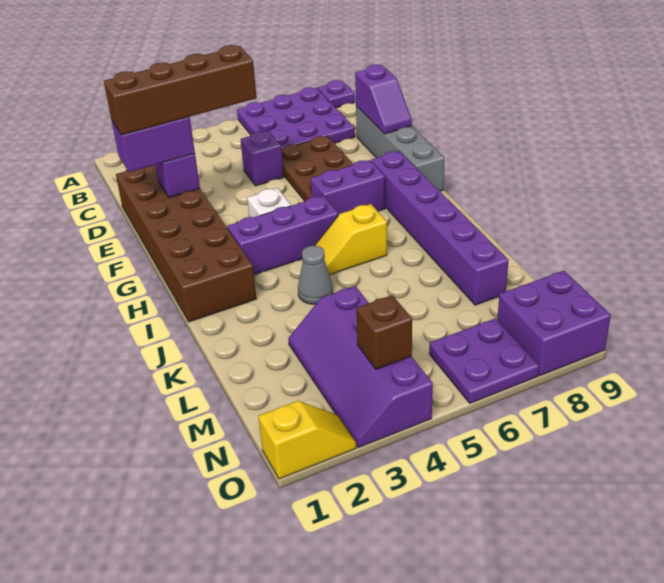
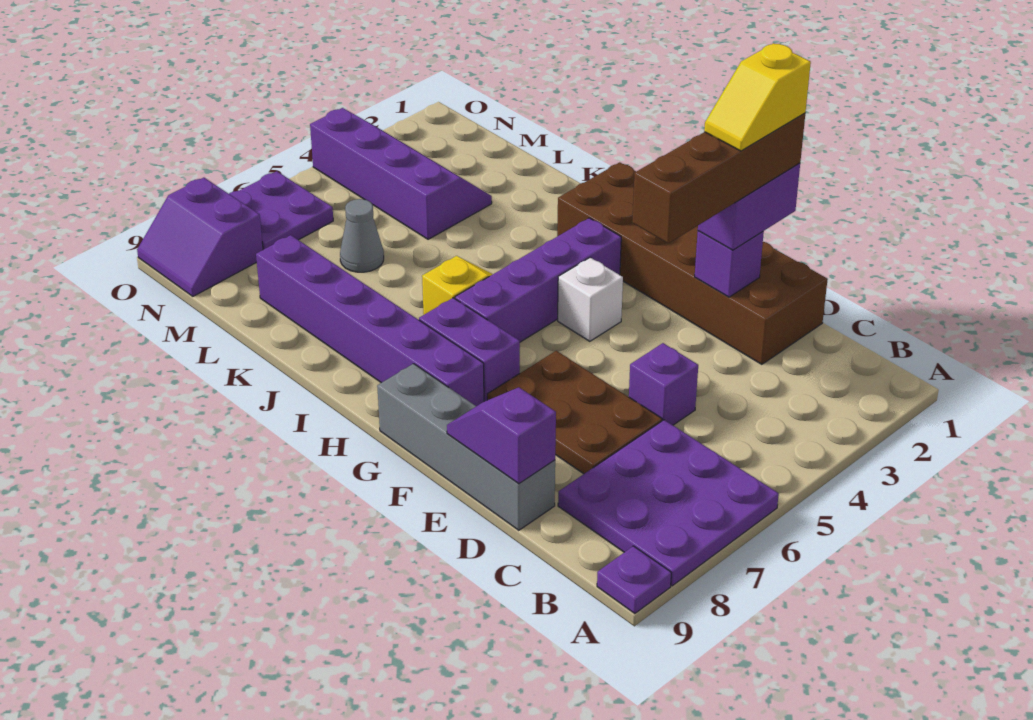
purple 1x2 brick [311,160,385,215] -> purple 1x2 brick turned to [419,298,520,401]
purple 1x3 brick [228,196,338,275] -> purple 1x4 brick [455,218,621,342]
grey 1x1 cone [298,246,333,304] -> grey 1x1 cone moved to [340,199,384,272]
brown 1x1 brick [356,295,412,369] -> none
purple 2x2 brick [497,271,611,376] -> purple 2x2 slope [137,178,263,296]
yellow 1x2 slope [258,401,356,479] -> yellow 1x2 slope moved to [704,43,811,151]

